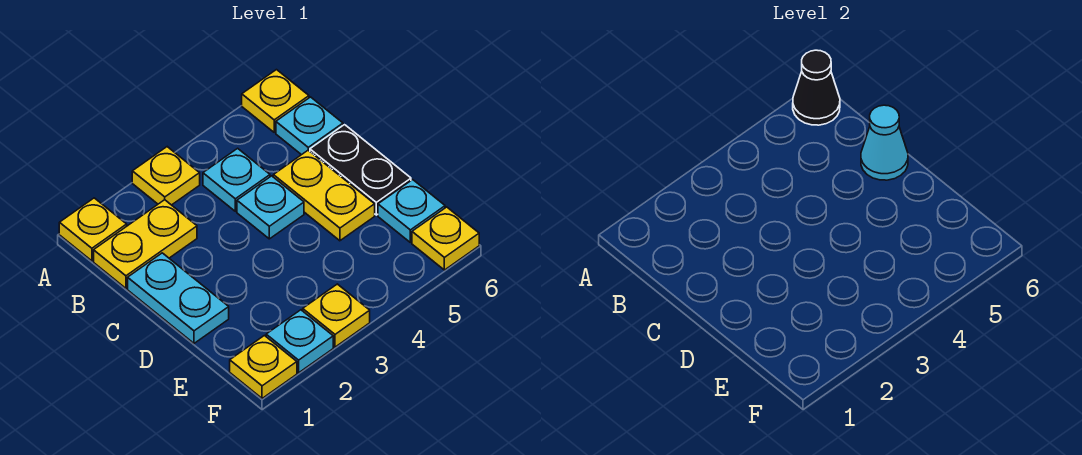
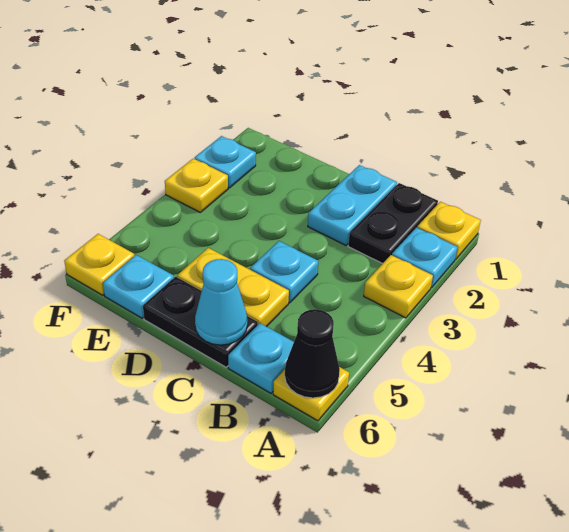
yellow 1x2 plate [94,200,197,288] -> black 1x2 plate [348,183,438,264]
cyan 1x1 plate [203,148,270,211] -> cyan 1x1 plate moved to [392,227,458,288]
cyan 1x2 plate [128,253,229,343] -> cyan 1x2 plate turned to [308,165,397,245]
yellow 1x1 plate [230,336,297,398] -> none

